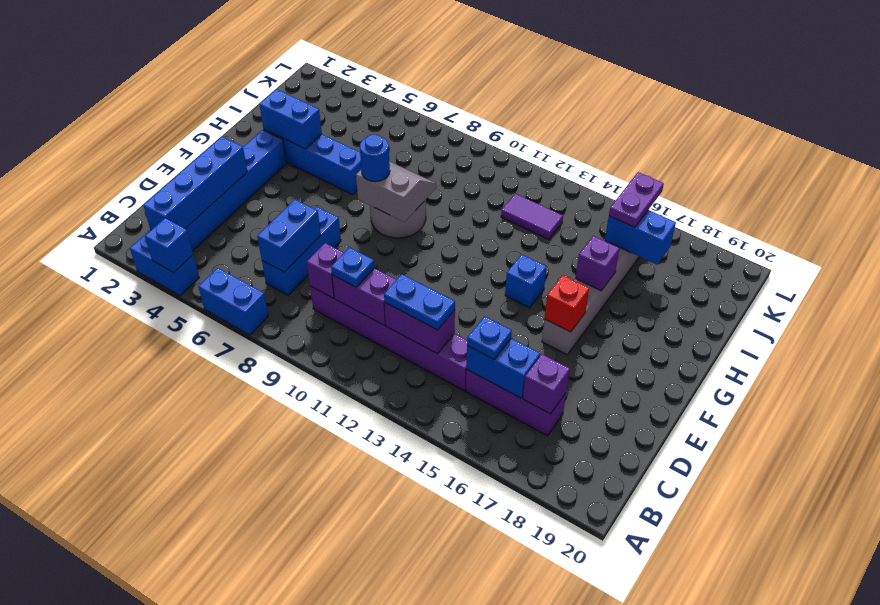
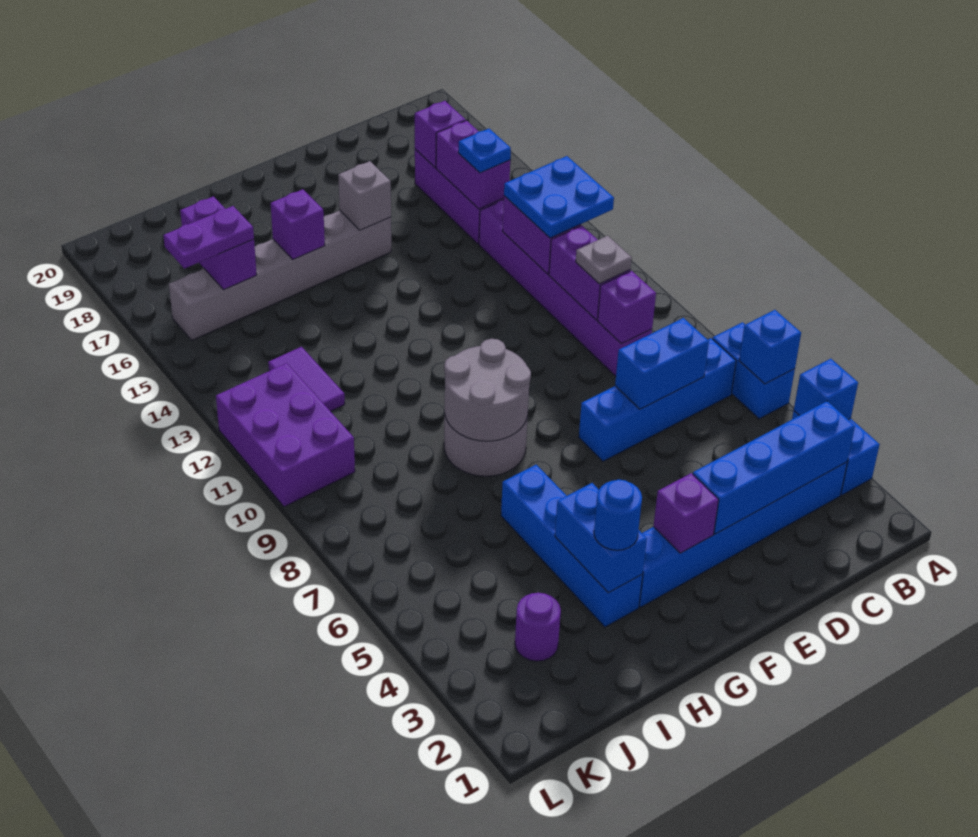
blue 1x3 brick [262,207,341,295] -> blue 1x4 brick [579,338,736,461]
blue 1x1 plate [331,247,375,287] -> grey 1x1 plate [576,236,632,284]
blue 1x2 plate [384,274,455,330] -> blue 2x2 plate [504,156,614,238]
blue 1x2 brick [466,338,540,398] -> purple 1x2 brick [436,121,510,209]
none -> purple 1x1 brick [653,473,719,553]
red 1x1 brick [544,275,589,332] -> grey 1x1 brick [338,161,391,230]
grey 2x2 slope [356,162,436,222] -> grey 2x2 round brick [444,339,531,441]
blue 1x1 round brick [360,135,390,182] -> blue 1x1 round brick moved to [594,479,642,550]
blue 1x1 brick [505,255,547,308] -> blue 1x1 brick moved to [739,310,801,384]
none -> purple 1x1 round brick [515,593,561,661]
blue 1x2 brick [605,210,676,264] -> purple 1x2 brick [180,196,257,290]
none -> purple 2x3 brick [216,363,355,507]

